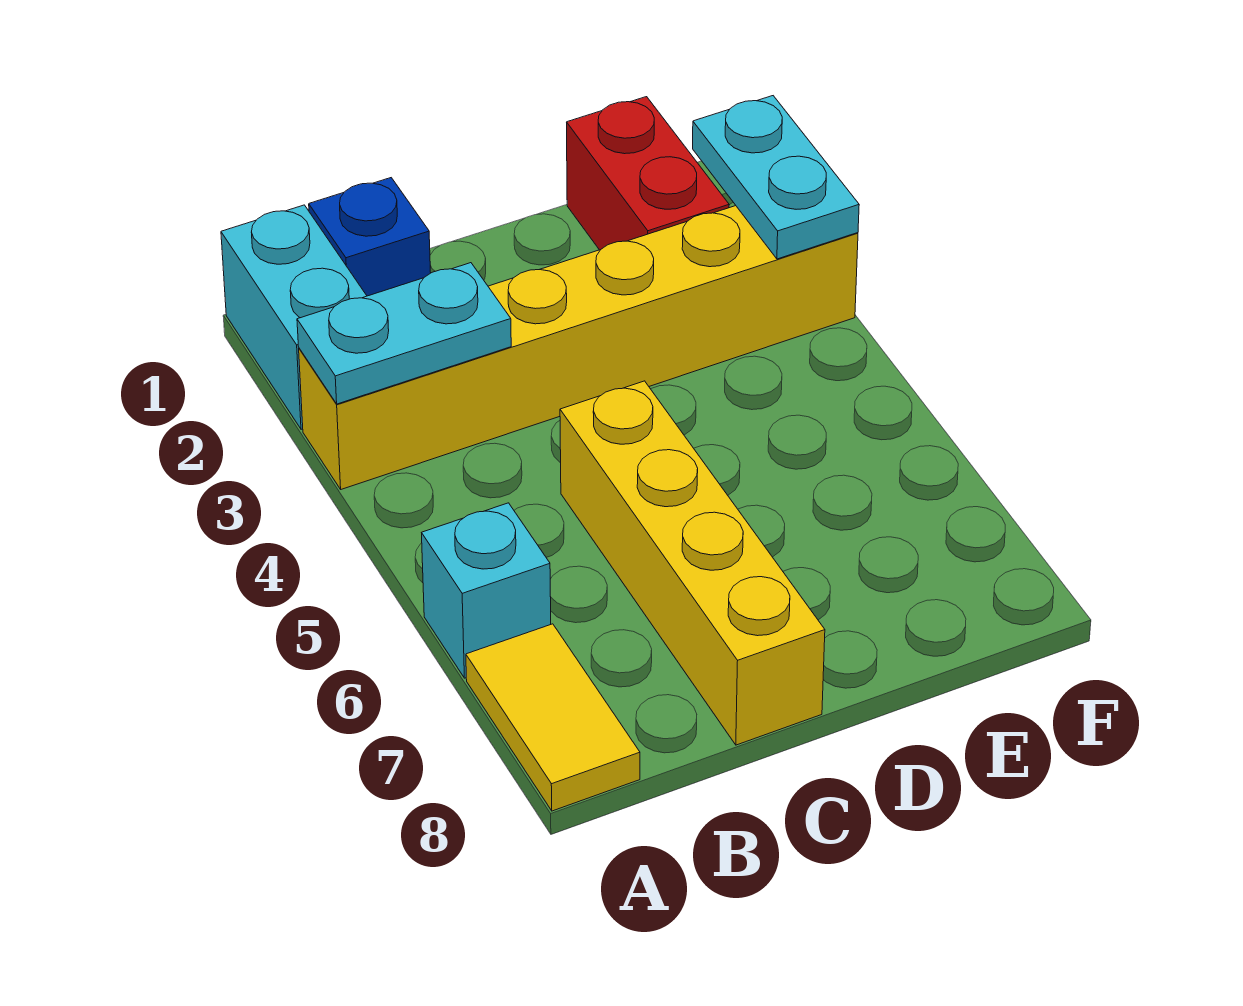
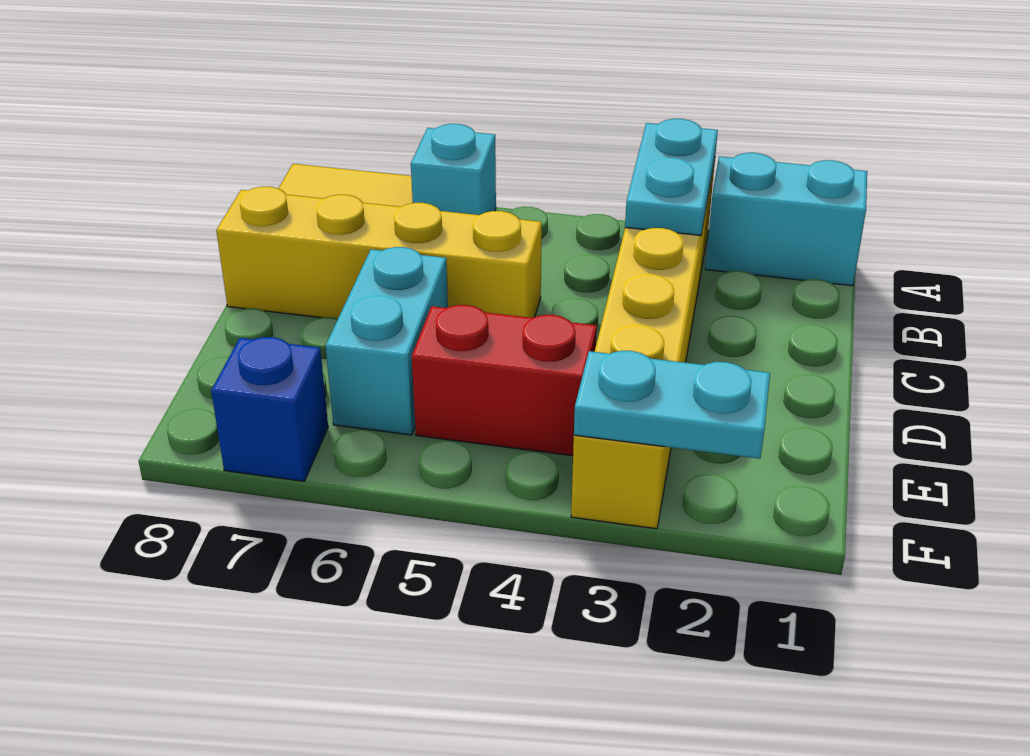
blue 1x1 brick [309,178,431,296] -> blue 1x1 brick moved to [211,337,328,481]
none -> cyan 1x2 brick [326,247,448,435]
red 1x2 brick [567,97,729,250] -> red 1x2 brick moved to [412,305,597,456]

